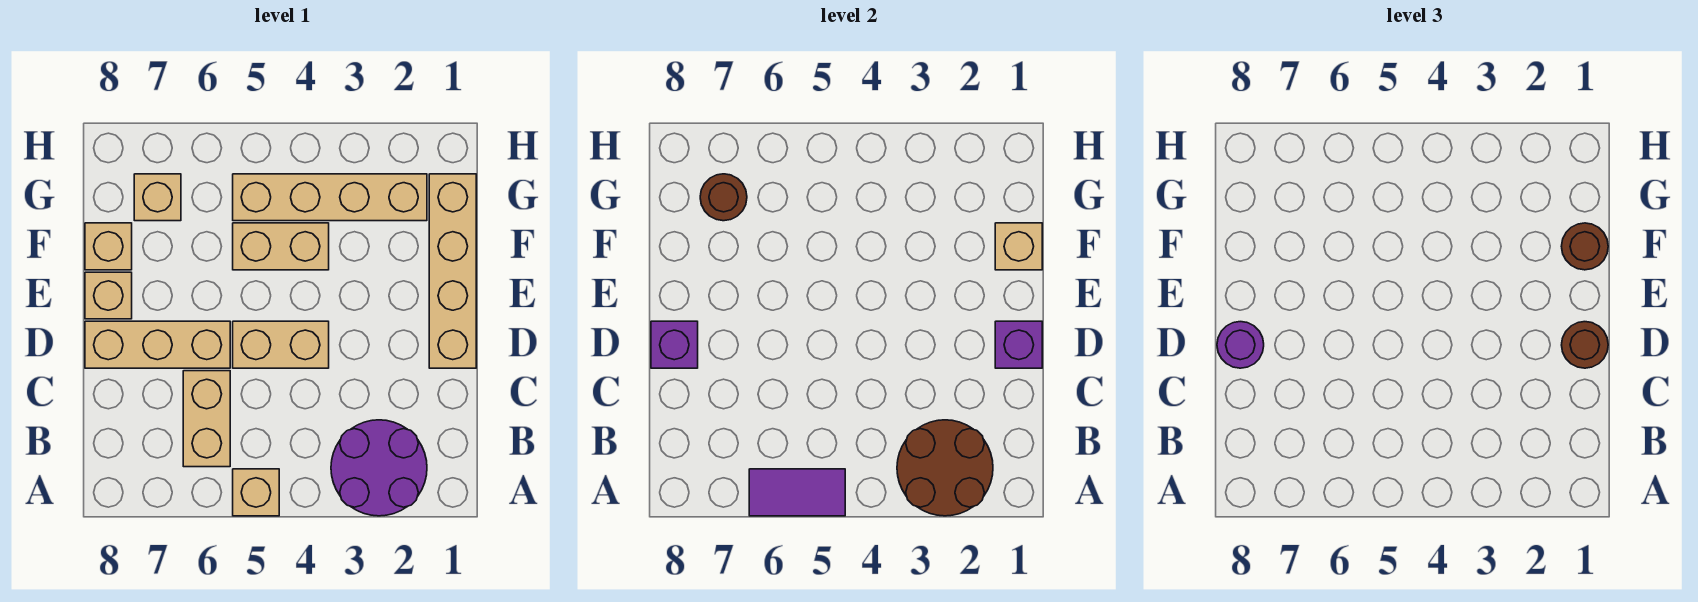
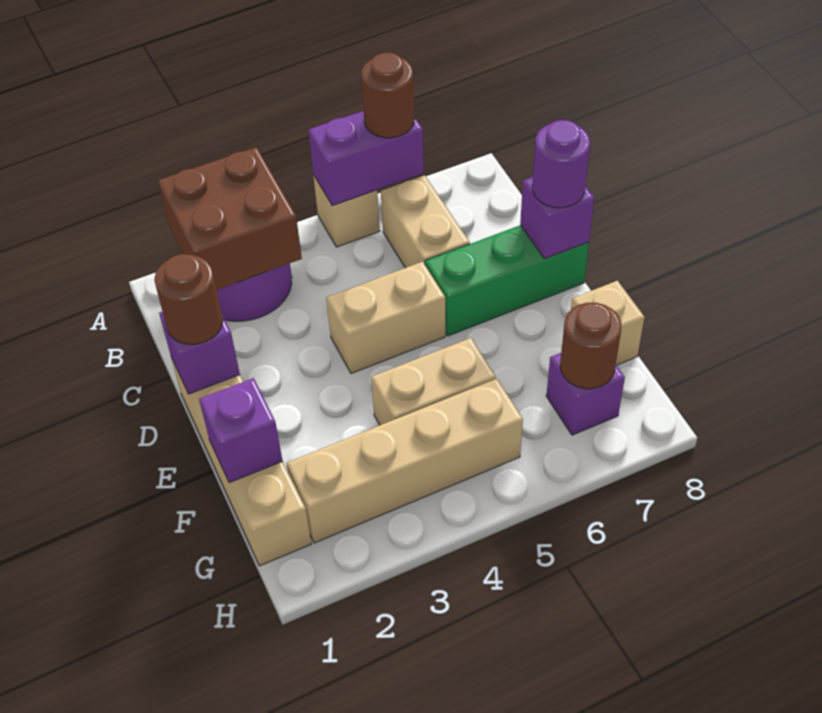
brown 2x2 round brick [897,420,993,516] -> brown 2x2 brick [158,147,302,290]
purple 1x2 tile [749,469,845,516] -> purple 1x2 brick [308,111,424,205]
tan 1x3 brick [85,321,230,368] -> green 1x3 brick [425,225,589,336]
tan 1x1 brick [85,272,132,319] -> none
tan 1x1 brick [995,223,1042,270] -> purple 1x1 brick [199,378,282,483]
brown 1x1 round brick [1561,223,1608,270] -> brown 1x1 round brick moved to [361,52,414,138]
tan 1x1 brick [134,174,181,221] -> purple 1x1 brick [546,353,625,435]

